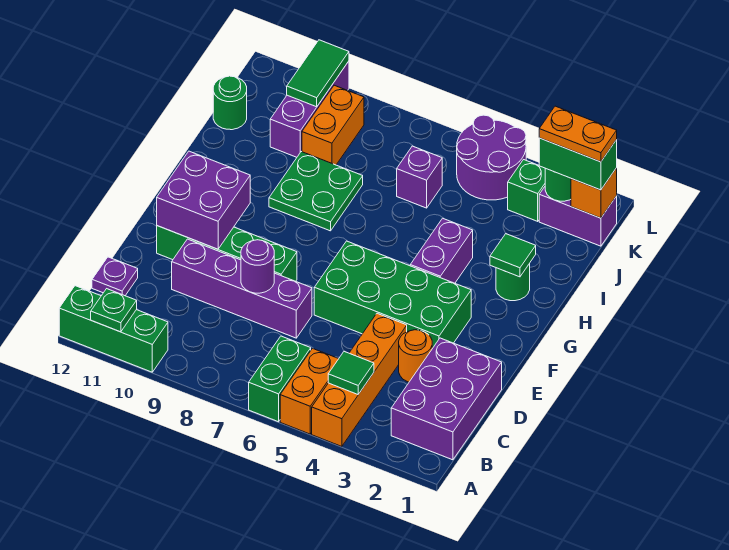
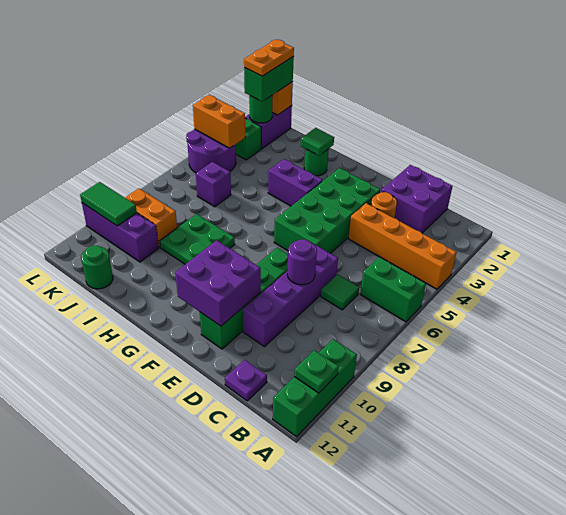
orange 1x2 brick [280,349,338,434] -> orange 1x2 brick moved to [193,95,245,148]
purple 2x3 brick [391,338,502,460] -> purple 2x2 brick [382,165,452,233]
green 1x1 tile [328,352,374,394] -> green 1x1 tile moved to [321,275,359,310]

